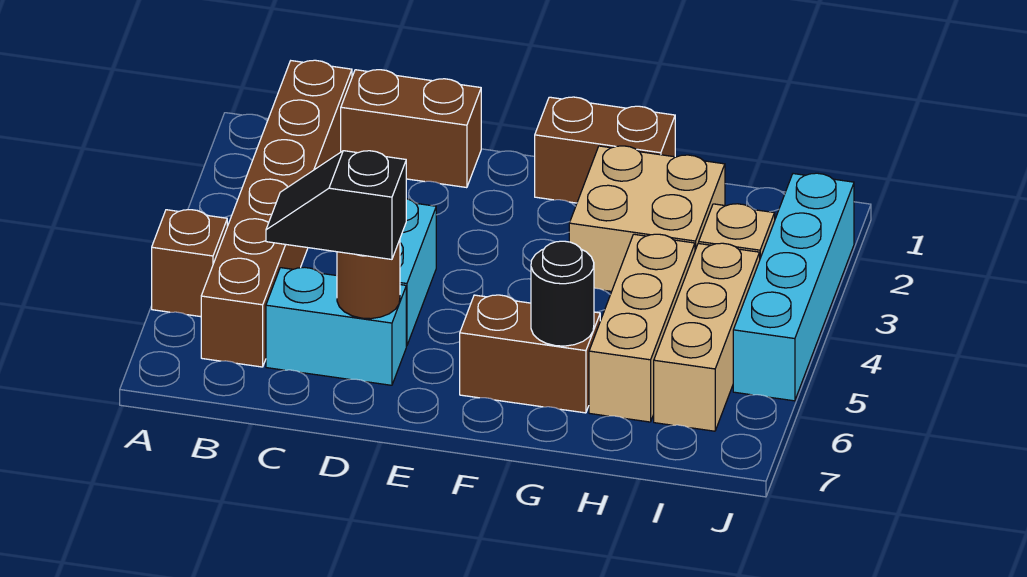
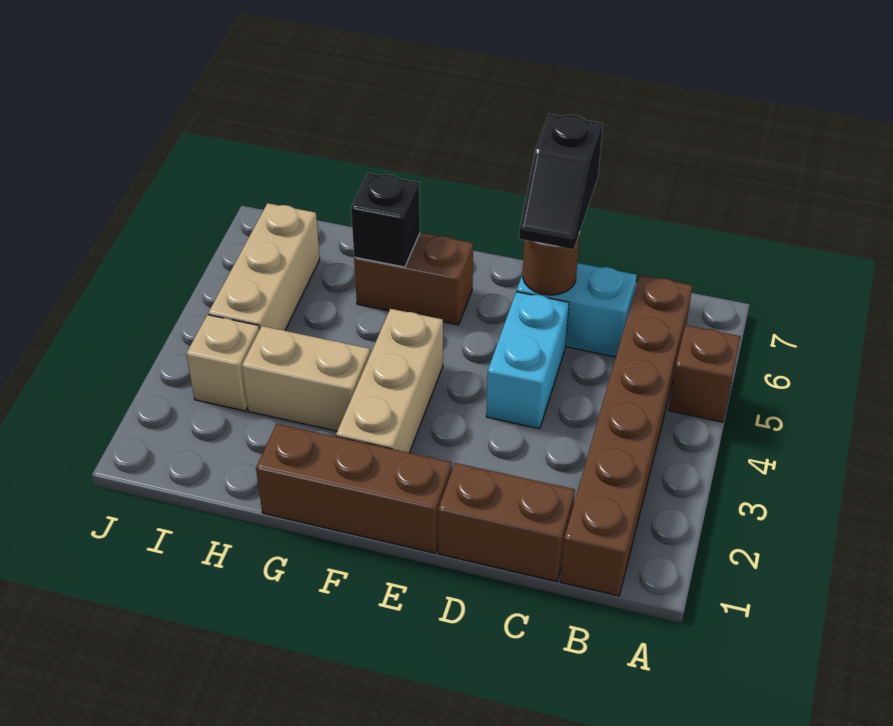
black 1x2 slope [266,151,406,259] -> black 1x2 slope turned to [519,114,603,249]
brown 1x2 brick [535,97,675,203] -> brown 1x3 brick [256,424,452,553]
tan 2x2 brick [569,146,725,291] -> tan 1x2 brick [242,326,370,431]
black 1x1 round brick [531,241,594,346] -> black 1x1 brick [351,173,420,267]
tan 1x3 brick [589,234,695,422] -> tan 1x3 brick moved to [336,309,443,453]
cyan 1x4 brick [733,173,854,401] -> none

